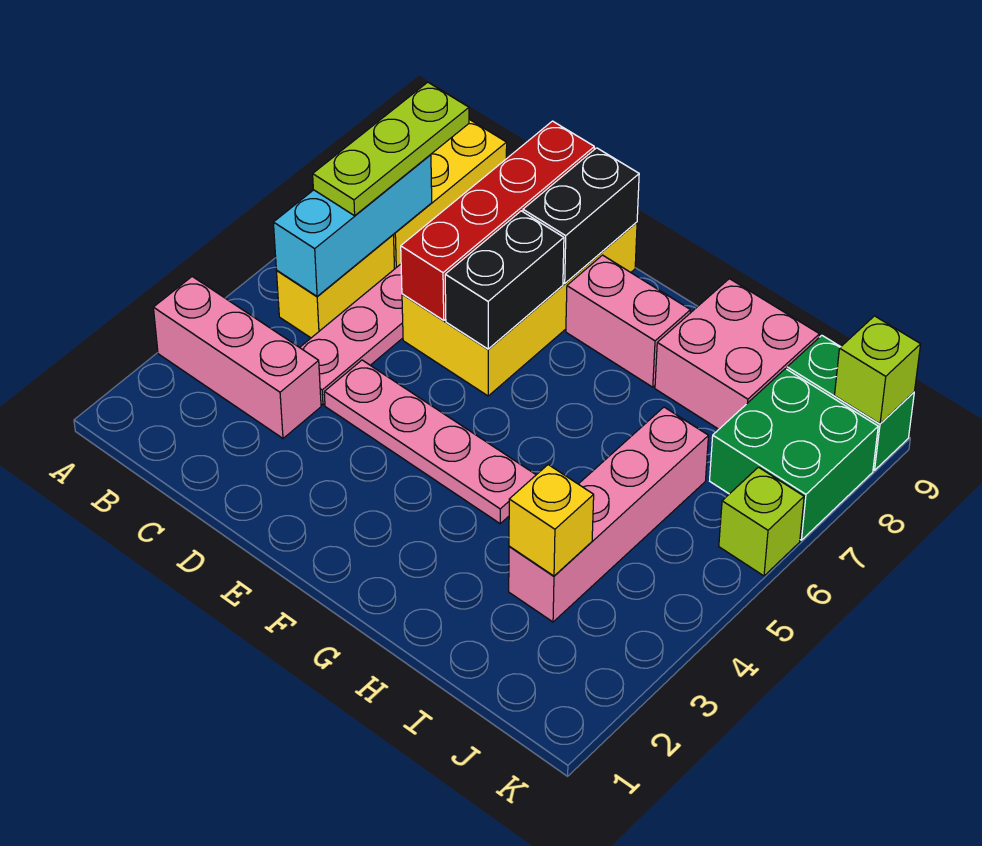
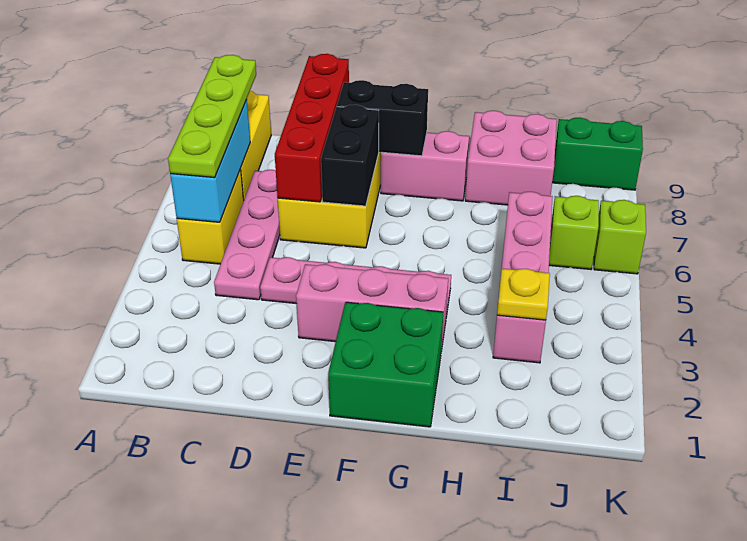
pink 1x3 brick [153,277,321,438] -> pink 1x3 brick moved to [296,264,448,351]
lime 1x3 plate [313,82,469,216] -> lime 1x4 plate [168,55,256,178]
black 1x2 brick [523,148,639,283] -> black 1x2 brick turned to [337,80,428,156]
yellow 1x1 brick [509,465,594,576] -> yellow 1x1 plate [497,268,550,320]
green 2x2 brick [710,369,878,540] -> green 2x2 brick moved to [328,302,443,427]
lime 1x1 brick [835,316,921,424] -> lime 1x1 brick moved to [549,196,599,269]

